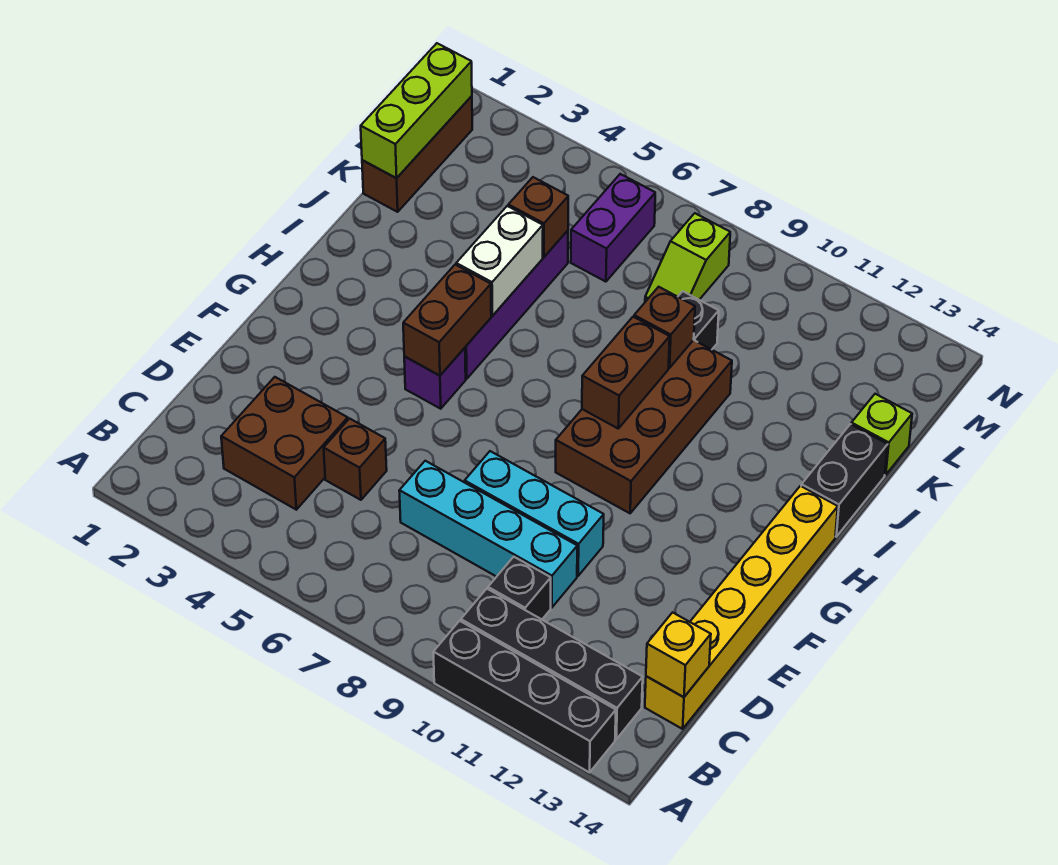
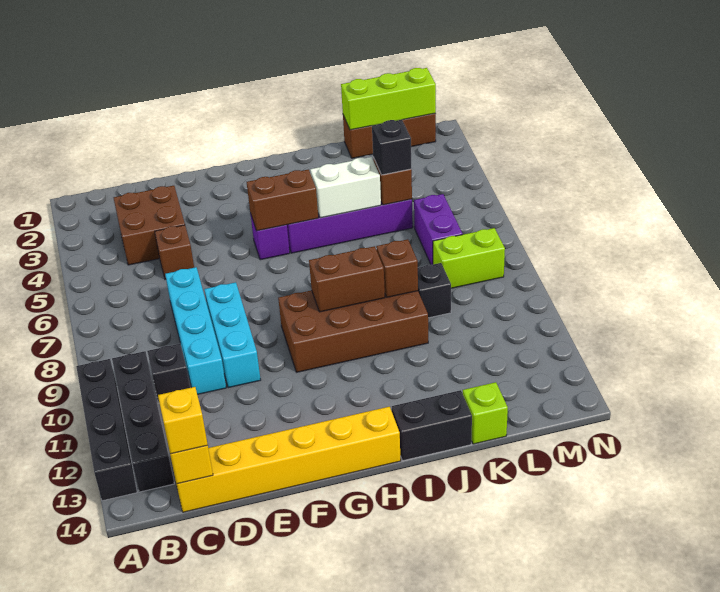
none -> yellow 1x1 brick [158,387,208,454]
none -> black 1x1 brick [372,120,411,175]
purple 1x2 brick [571,174,655,282] -> purple 1x2 brick turned to [414,194,463,265]
lime 1x2 slope [645,213,730,302] -> lime 1x2 brick [433,228,505,288]

